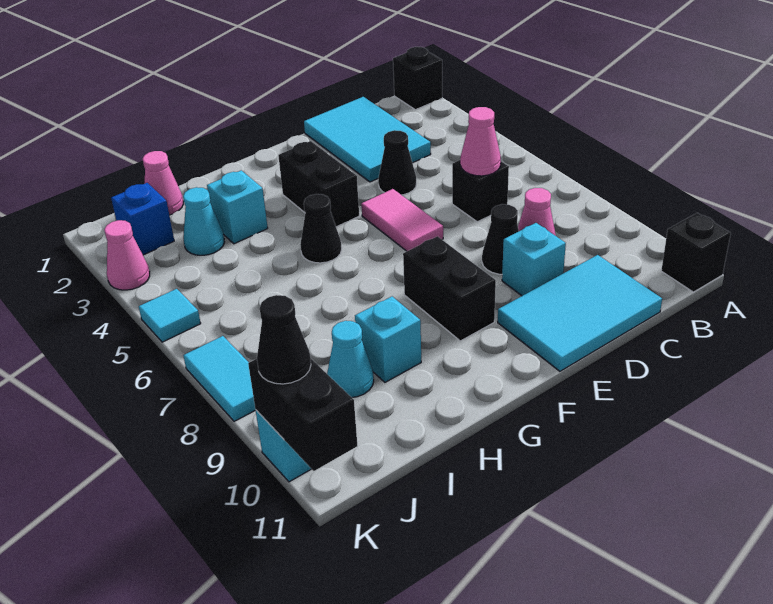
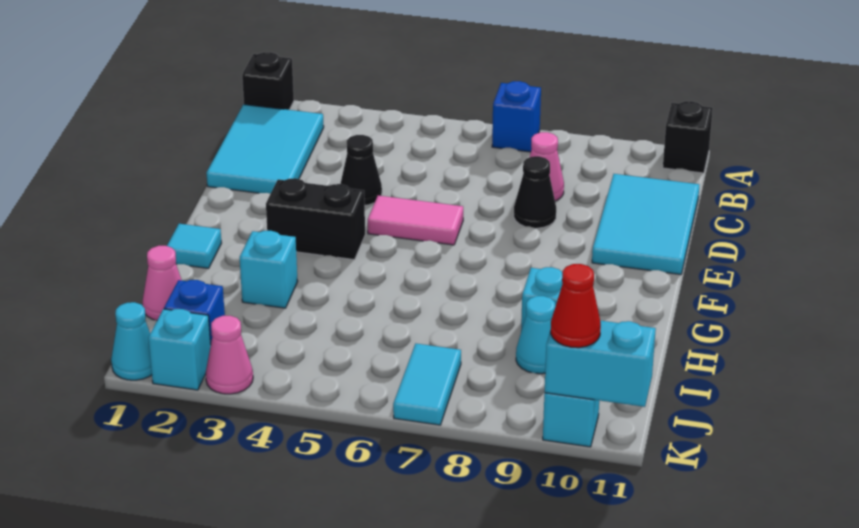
none -> blue 1x1 brick [492,81,541,152]
cyan 2x3 tile [304,97,431,182] -> cyan 2x3 tile turned to [207,104,324,194]
black 1x1 brick [452,160,509,222] -> none
pink 1x1 cone [460,107,501,176] -> none
cyan 1x1 brick [502,223,566,296] -> cyan 1x1 brick moved to [148,309,211,390]
black 1x2 brick [403,236,496,341] -> none
black 1x1 cone [300,194,342,263] -> none
cyan 1x1 cone [183,187,224,255] -> cyan 1x1 cone moved to [111,302,152,380]
cyan 1x1 tile [139,289,201,342] -> cyan 1x1 tile moved to [167,224,221,268]
cyan 1x2 tile [183,336,256,421] -> cyan 1x2 tile turned to [393,344,461,425]
black 1x2 brick [248,358,357,471] -> cyan 1x2 brick [545,321,656,407]
black 1x1 cone [257,295,311,384] -> red 1x1 cone [551,264,601,348]

